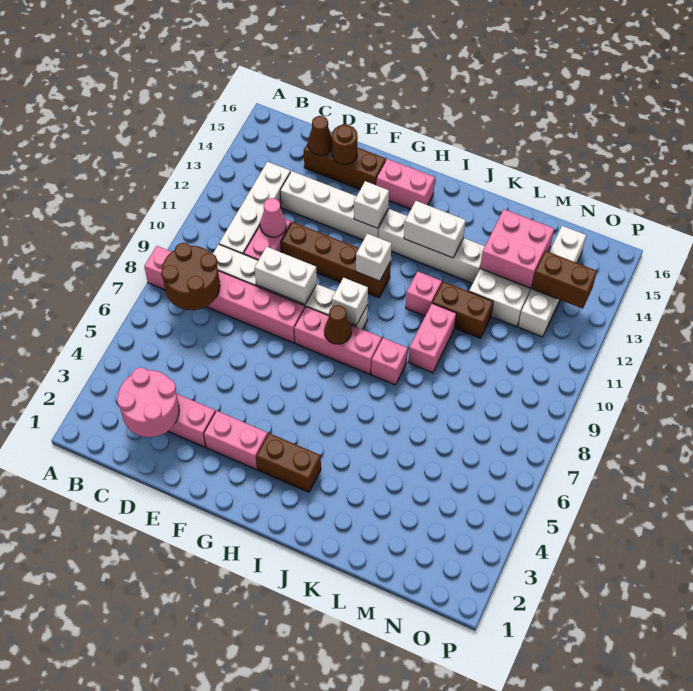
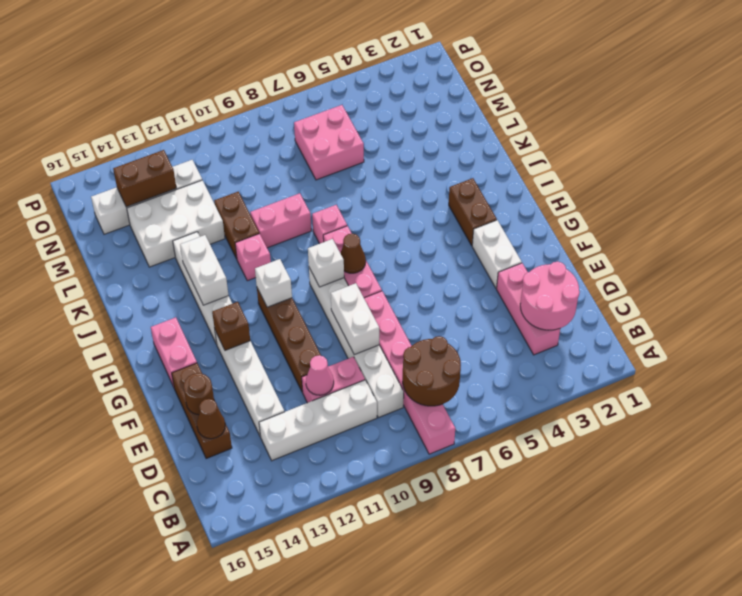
pink 1x2 brick [204,411,268,470] -> white 1x2 brick [472,220,522,288]
white 1x1 brick [354,181,389,228] -> brown 1x1 brick [212,302,250,350]
pink 2x2 brick [480,209,554,288] -> pink 2x2 brick moved to [294,105,364,180]
brown 1x2 brick [532,251,597,309] -> brown 1x2 brick turned to [113,150,176,207]

